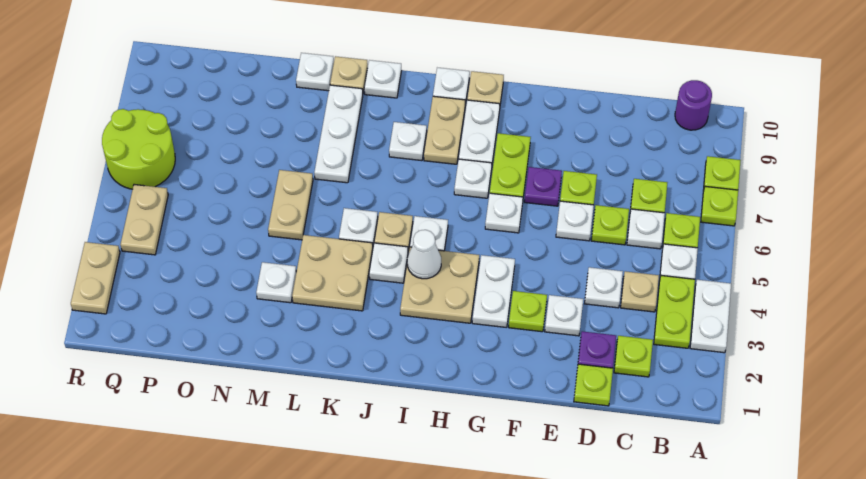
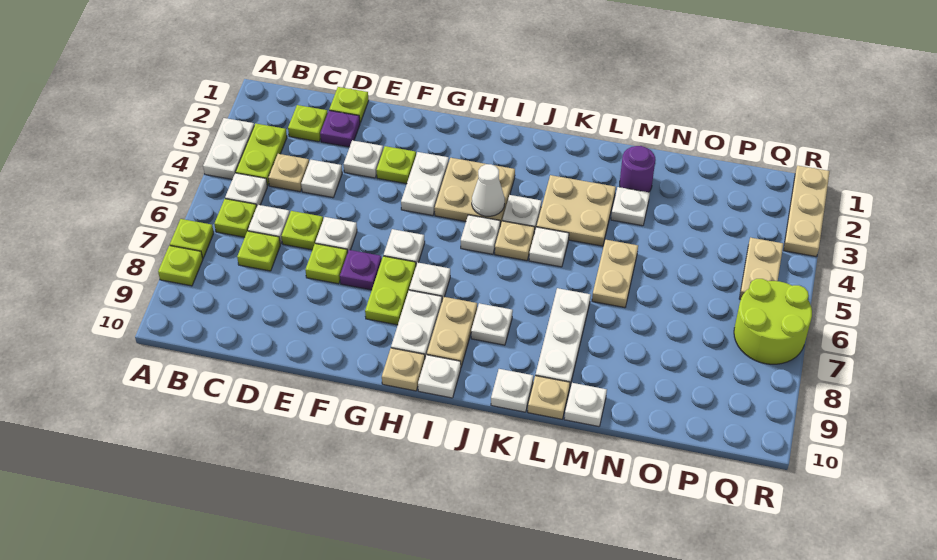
purple 1x1 round brick [675,80,712,130] -> purple 1x1 round brick moved to [620,146,655,192]
tan 1x2 plate [71,242,120,314] -> tan 1x3 plate [783,166,830,257]

